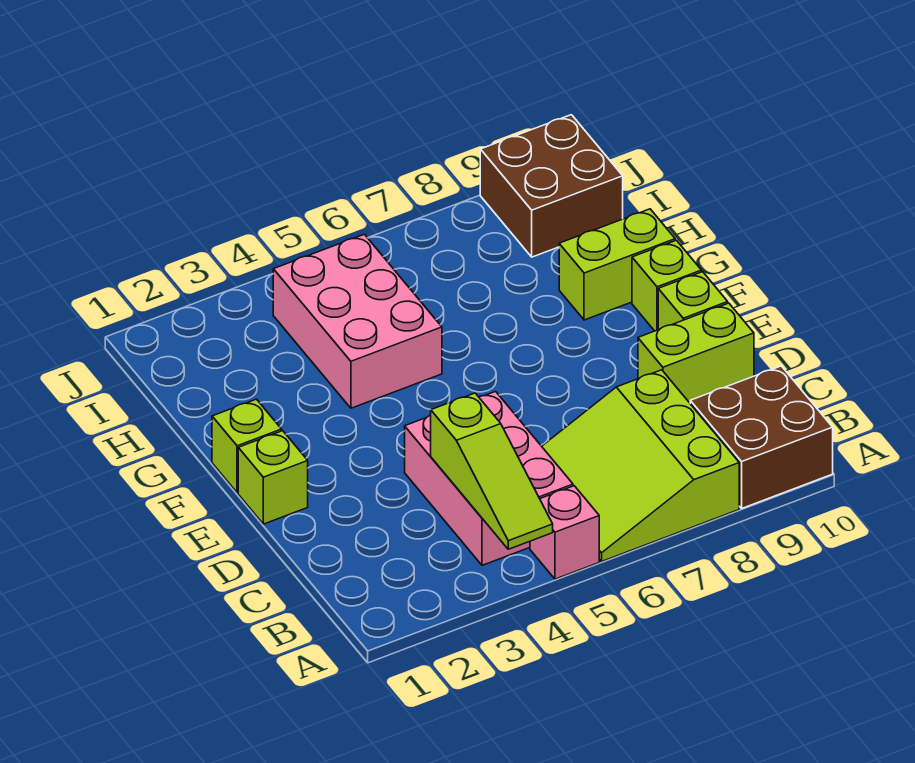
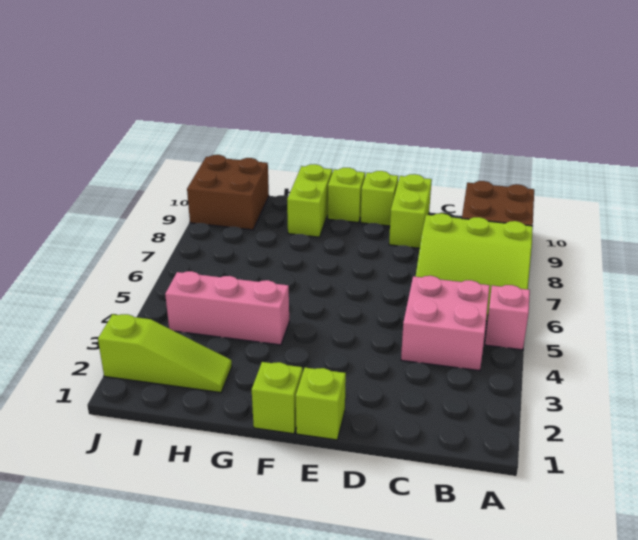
lime 1x3 slope [431,393,553,549] -> lime 1x3 slope moved to [98,314,232,393]
pink 2x3 brick [405,392,573,565] -> pink 2x2 brick [401,276,490,371]
pink 2x3 brick [273,234,442,408] -> pink 1x3 brick [165,271,289,345]

